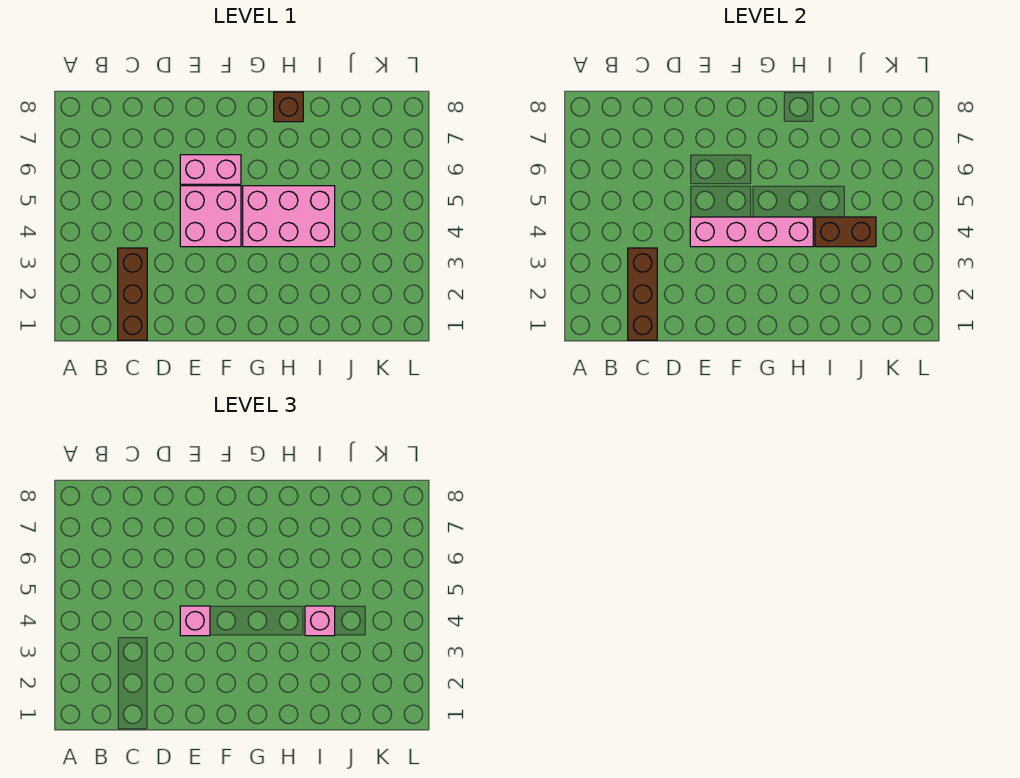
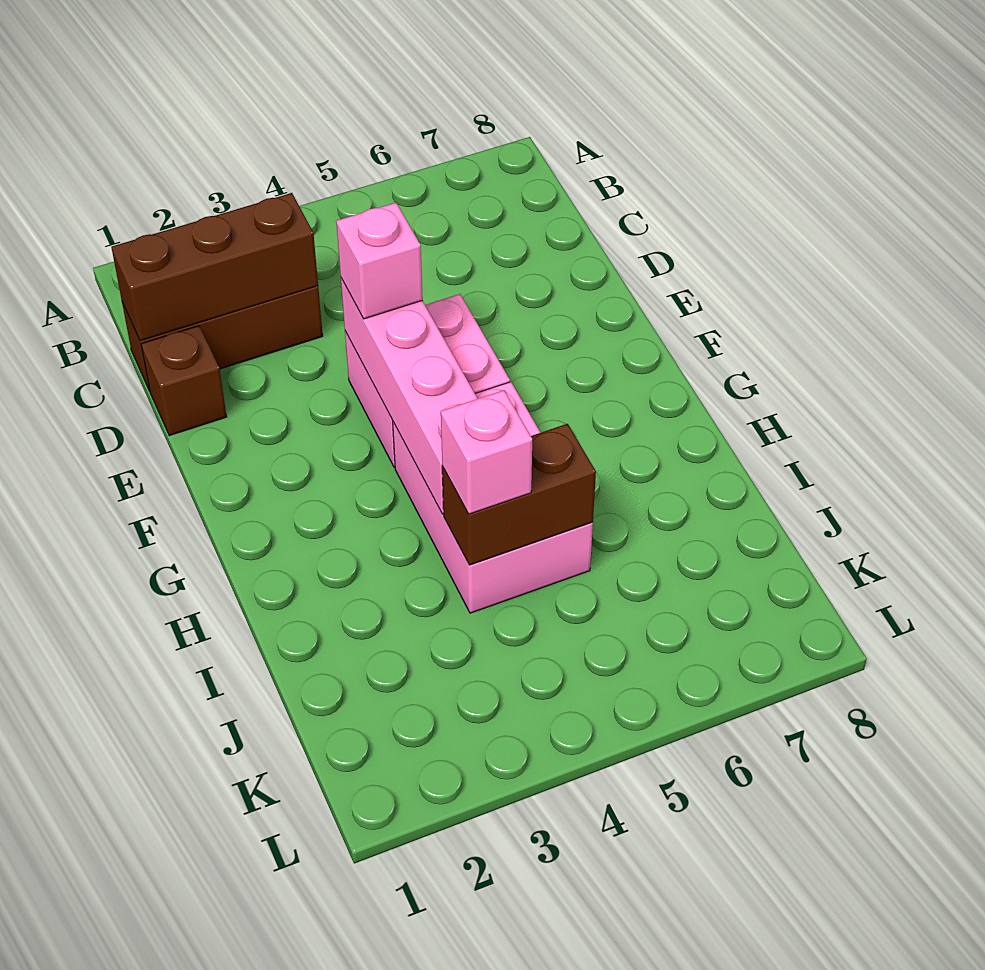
pink 1x2 brick [180,155,241,184] -> none
brown 1x1 brick [274,92,303,122] -> brown 1x1 brick moved to [141,326,227,436]
brown 1x2 brick [815,217,876,247] -> brown 1x2 brick turned to [442,424,596,565]

